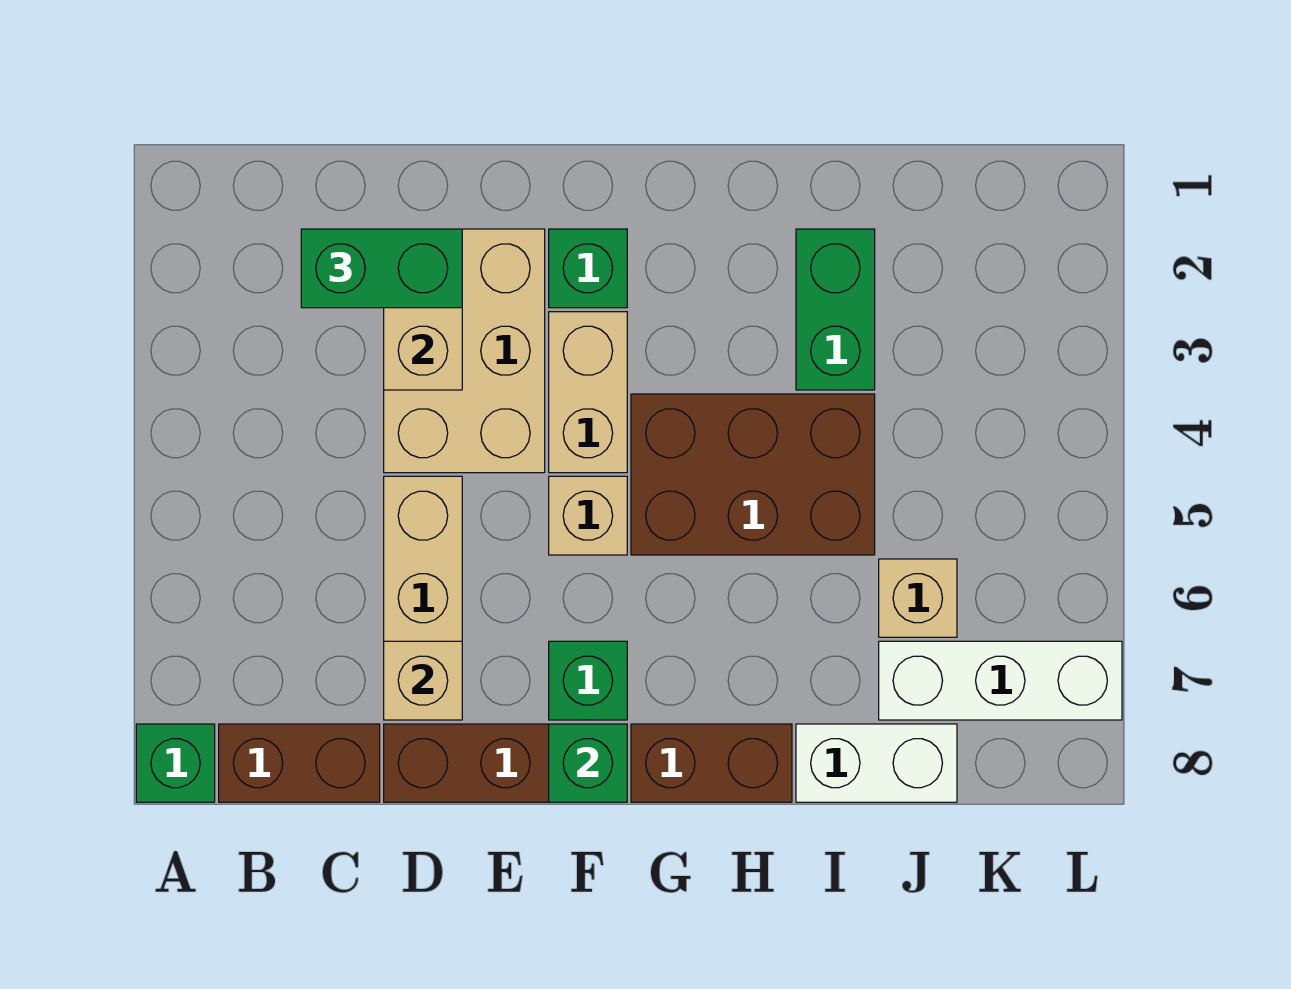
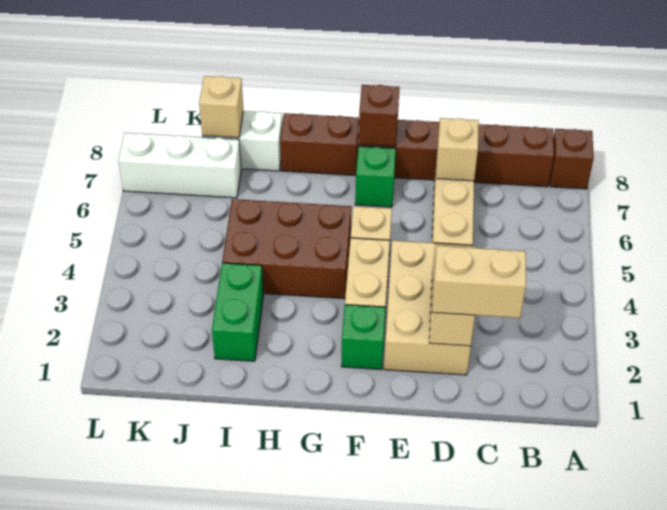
green 1x1 brick [136,724,215,802] -> brown 1x1 brick [550,129,594,189]
green 1x2 brick [301,229,462,308] -> tan 1x2 brick [432,246,526,318]
green 1x1 brick [549,724,627,802] -> brown 1x1 brick [359,85,399,147]
tan 1x1 brick [879,559,957,637] -> tan 1x1 brick moved to [199,76,243,138]

